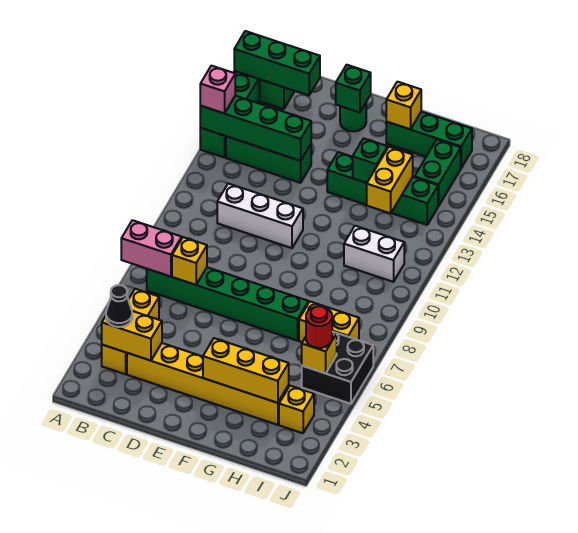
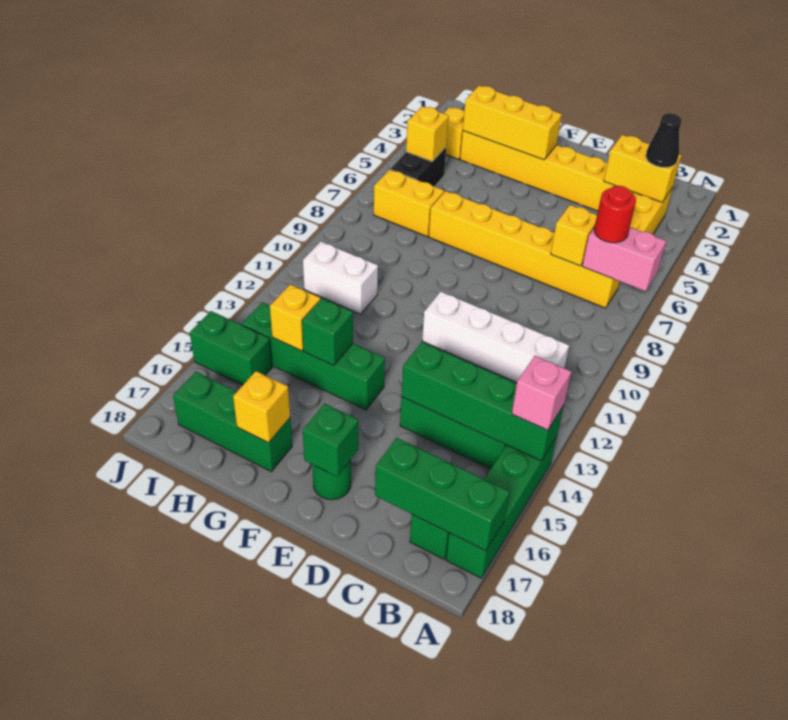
green 1x6 brick [147,267,308,341] -> yellow 1x6 brick [429,191,620,308]
white 1x3 brick [217,184,303,248] -> white 1x4 brick [422,292,569,383]
yellow 1x2 brick [367,147,413,213] -> yellow 1x1 brick [270,284,320,351]
black 2x2 brick [302,332,373,404] -> black 1x2 brick [390,147,446,187]
red 1x1 round brick [306,306,332,348] -> red 1x1 round brick moved to [594,186,636,243]
green 1x2 brick [415,140,461,206] -> green 1x2 brick turned to [190,311,272,385]

